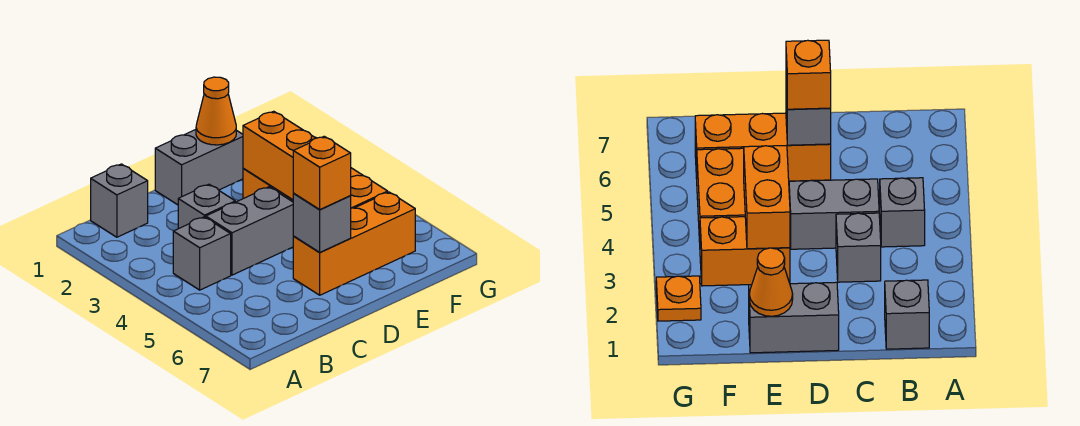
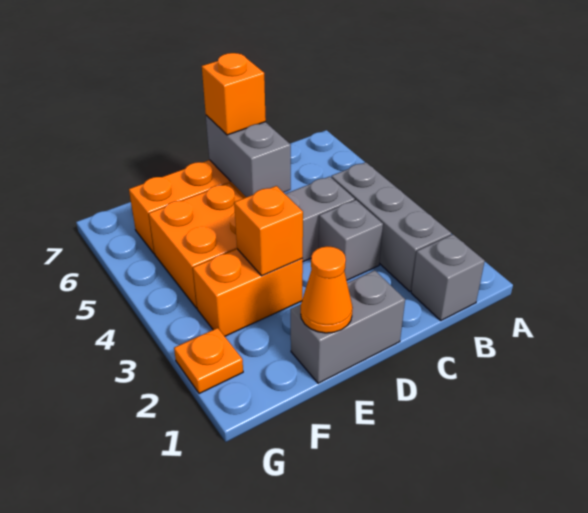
grey 1x1 brick [173,217,231,290] -> grey 1x3 brick [331,162,451,292]
grey 1x1 brick [293,194,351,252] -> grey 1x2 brick [206,115,291,197]
orange 1x2 brick [243,111,315,200] -> orange 1x1 brick [234,186,303,276]

